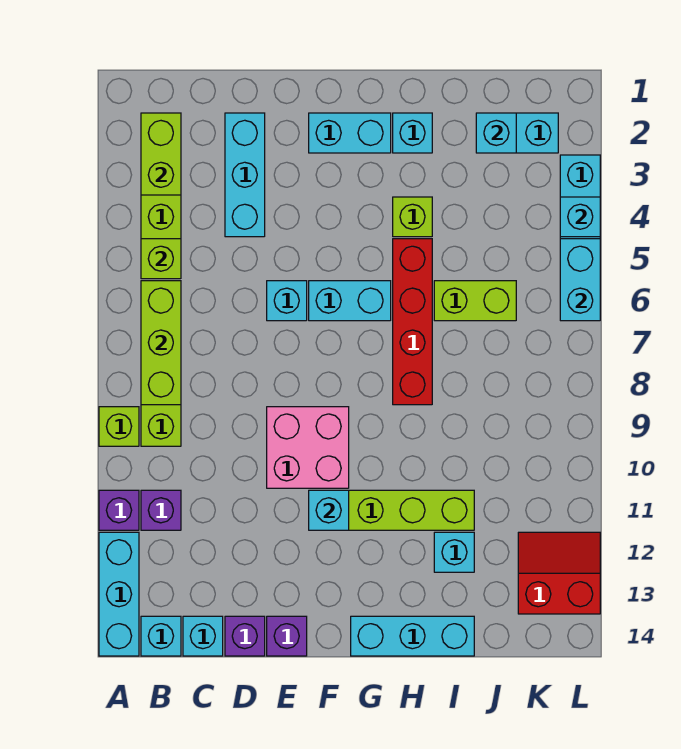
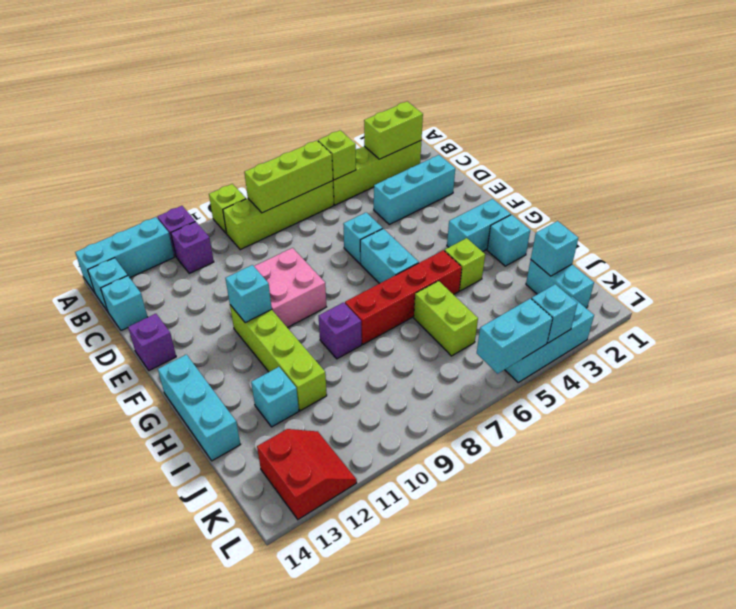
purple 1x1 brick [225,616,265,656] -> purple 1x1 brick moved to [319,302,362,359]
cyan 1x2 brick [309,113,391,153] -> cyan 1x2 brick turned to [447,199,511,252]

